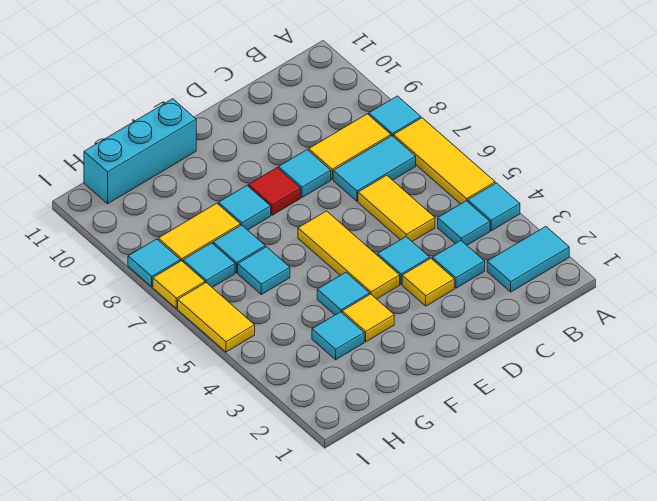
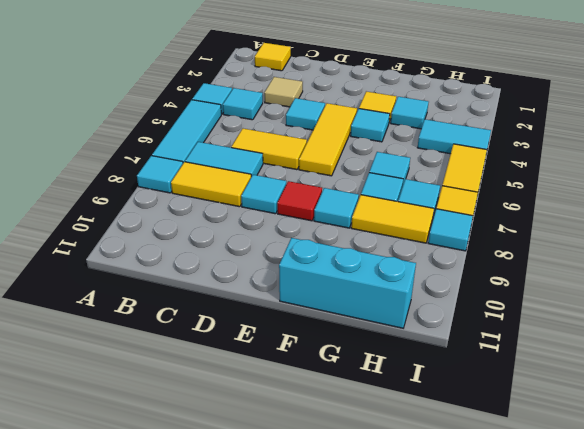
cyan 1x2 tile [487,227,569,292] -> cyan 1x2 tile moved to [418,119,491,154]
yellow 1x3 tile [394,118,495,204] -> cyan 1x3 tile [152,100,221,163]
cyan 1x1 tile [432,241,485,288] -> tan 1x1 tile [264,77,303,107]
yellow 1x2 tile [358,175,435,241] -> yellow 1x2 tile turned to [231,129,307,170]
yellow 1x1 tile [402,258,454,306] -> yellow 1x1 tile moved to [255,43,291,71]

